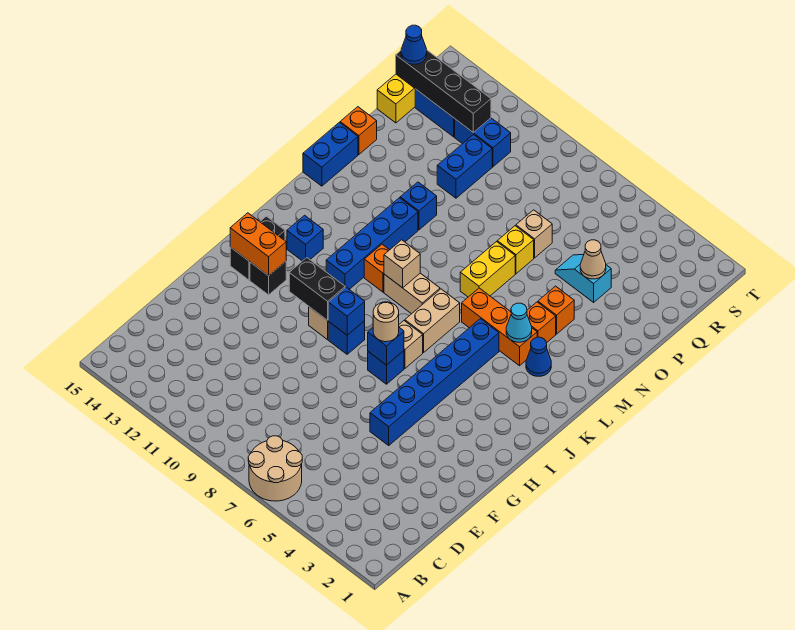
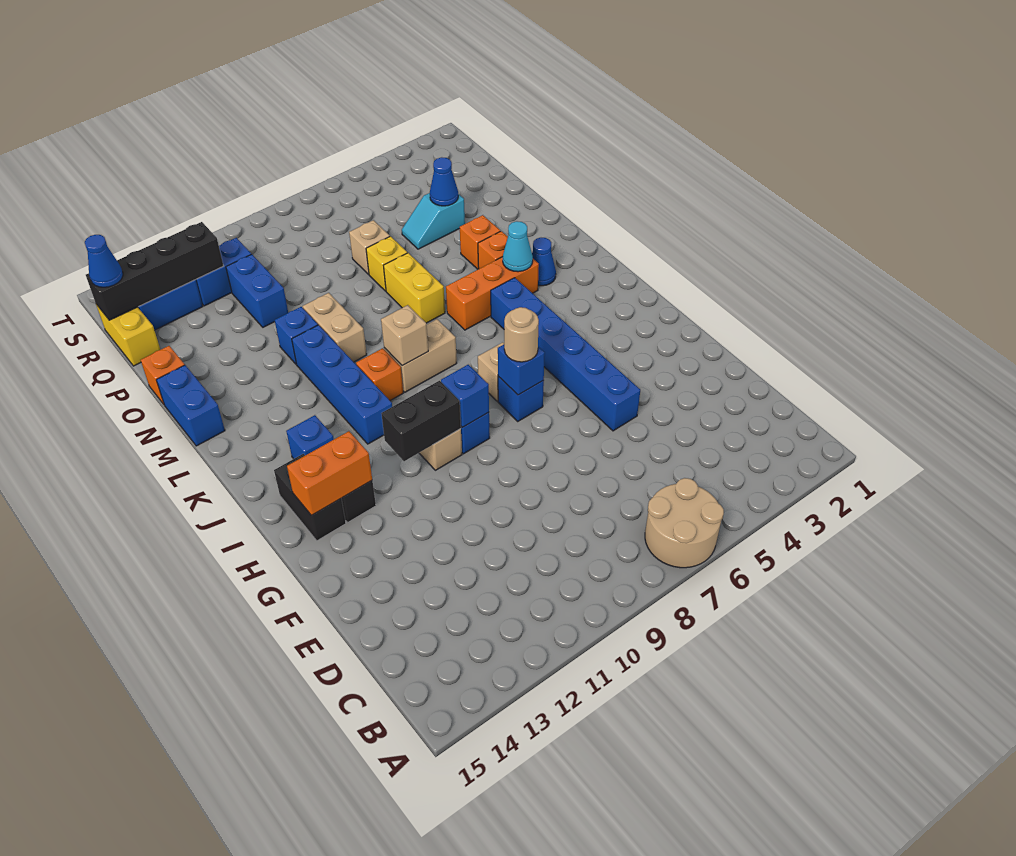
tan 1x2 brick [405,289,460,353] -> tan 1x2 brick moved to [303,293,367,362]
tan 1x1 cone [580,240,606,279] -> blue 1x1 cone [430,157,458,206]

